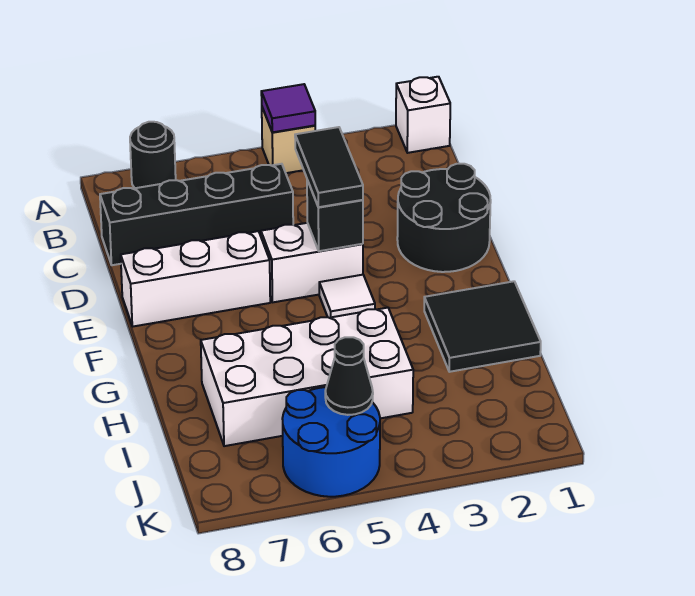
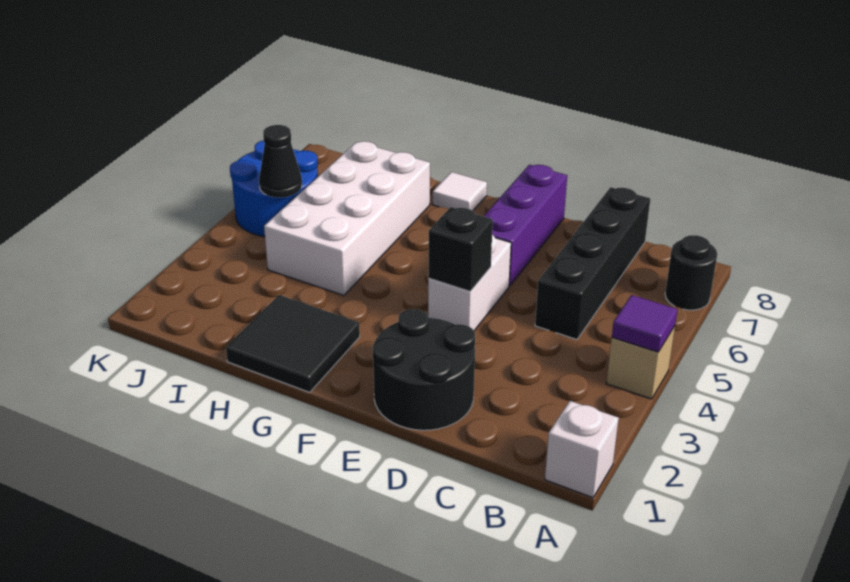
black 1x2 tile [295,127,363,207] -> none
white 1x3 brick [121,231,270,326] -> purple 1x3 brick [483,165,567,286]
white 1x1 tile [319,275,375,318] -> white 1x1 tile moved to [433,172,487,211]

